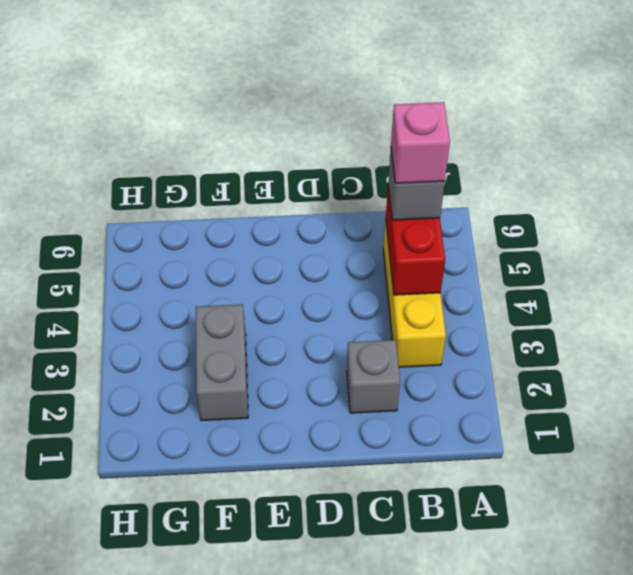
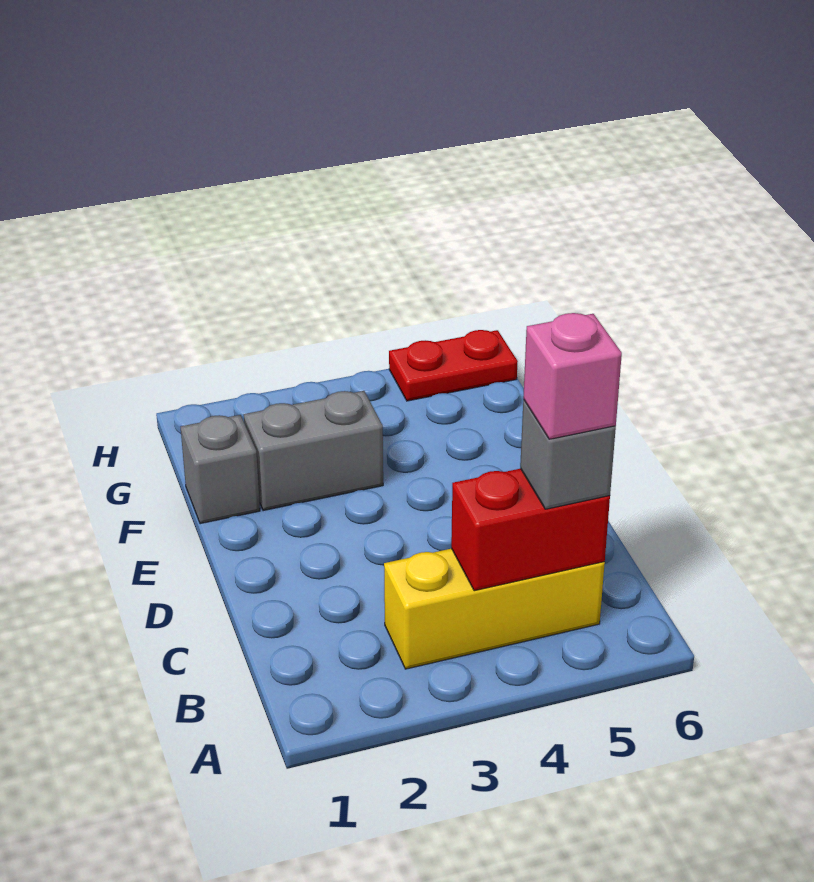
grey 1x1 brick [347,340,400,413] -> grey 1x1 brick moved to [181,415,260,524]
none -> red 1x2 plate [389,330,518,401]

